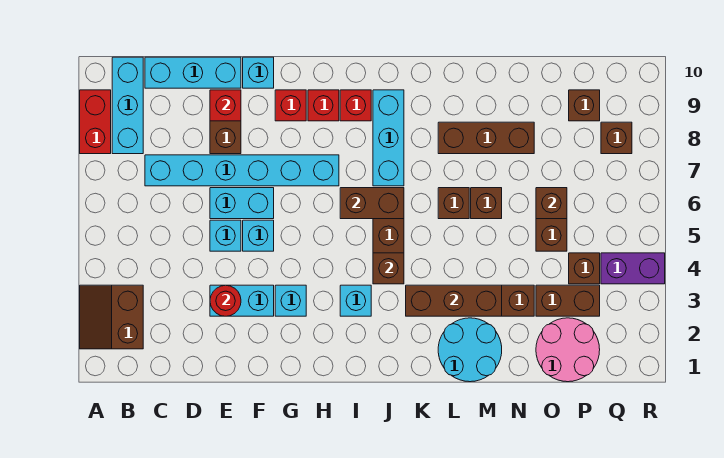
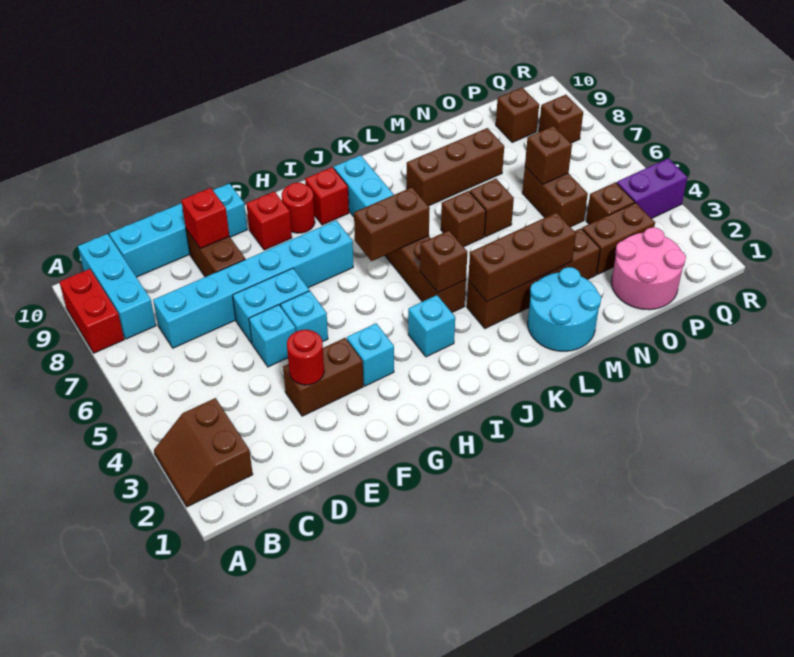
cyan 1x2 brick [210,285,274,316] -> brown 1x2 brick [283,338,363,416]
red 1x1 brick [308,90,339,121] -> red 1x1 round brick [282,182,315,233]

